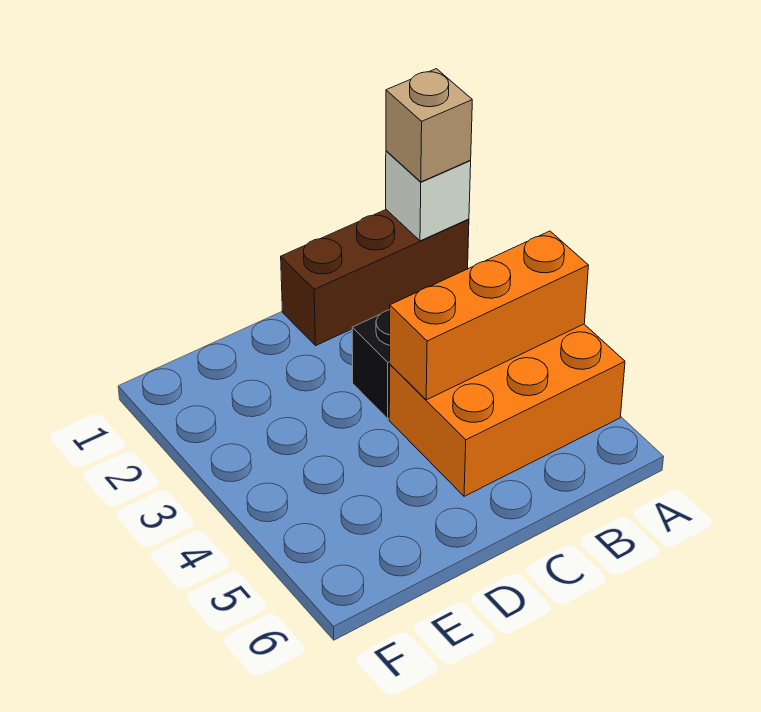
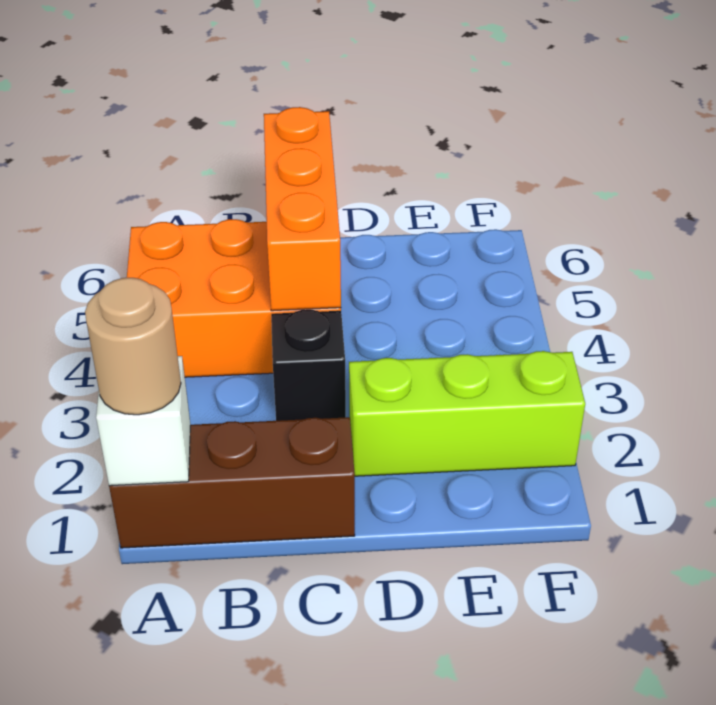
tan 1x1 brick [386,69,472,182] -> tan 1x1 round brick [85,278,181,415]
orange 1x3 brick [390,231,588,400] -> orange 1x3 brick turned to [264,107,341,311]
none -> lime 1x3 brick [349,351,585,476]

